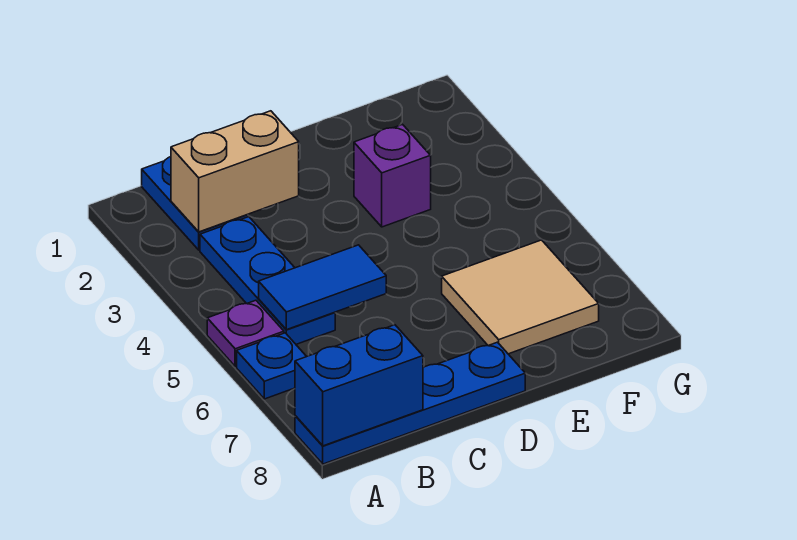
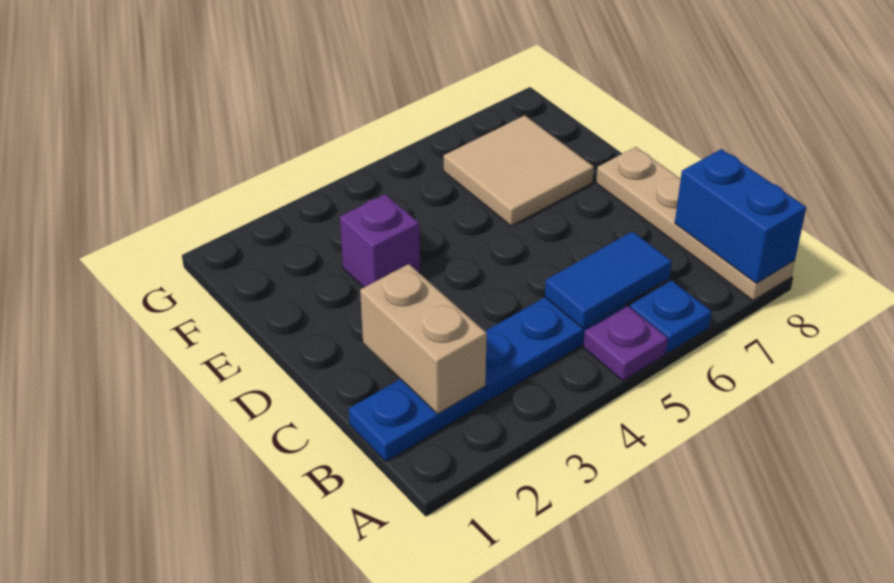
blue 1x4 plate [295,342,525,464] -> tan 1x4 plate [596,147,795,300]
blue 1x2 tile [259,245,386,330] -> blue 1x2 tile turned to [545,231,672,328]

